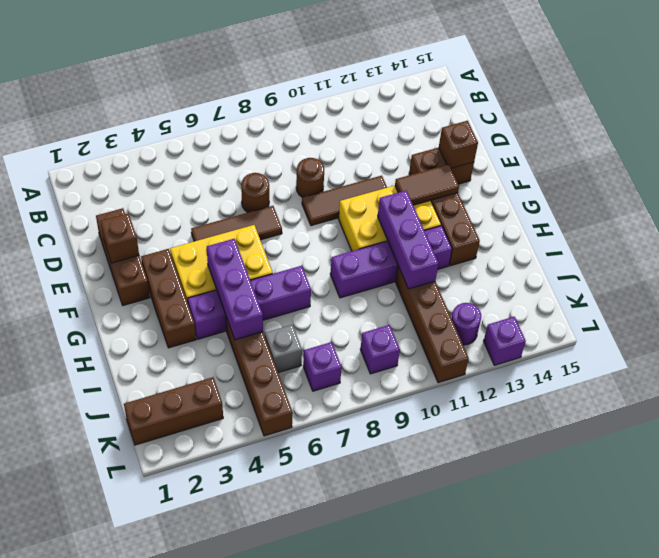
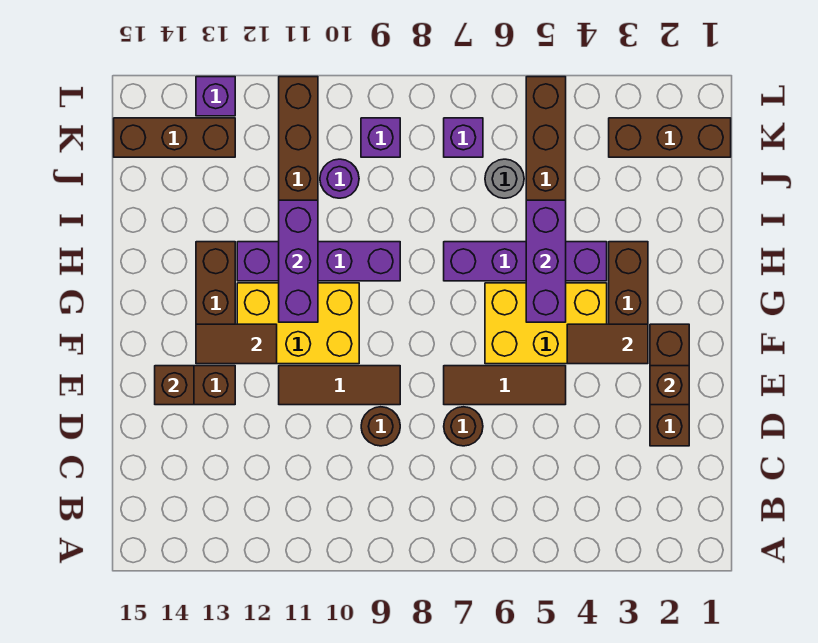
none -> brown 1x2 tile [567,324,648,364]
grey 1x1 brick [265,325,302,373] -> grey 1x1 round brick [485,159,524,198]
purple 1x1 round brick [451,303,481,345] -> purple 1x1 round brick moved to [320,159,359,198]
none -> brown 1x3 brick [114,118,235,157]

